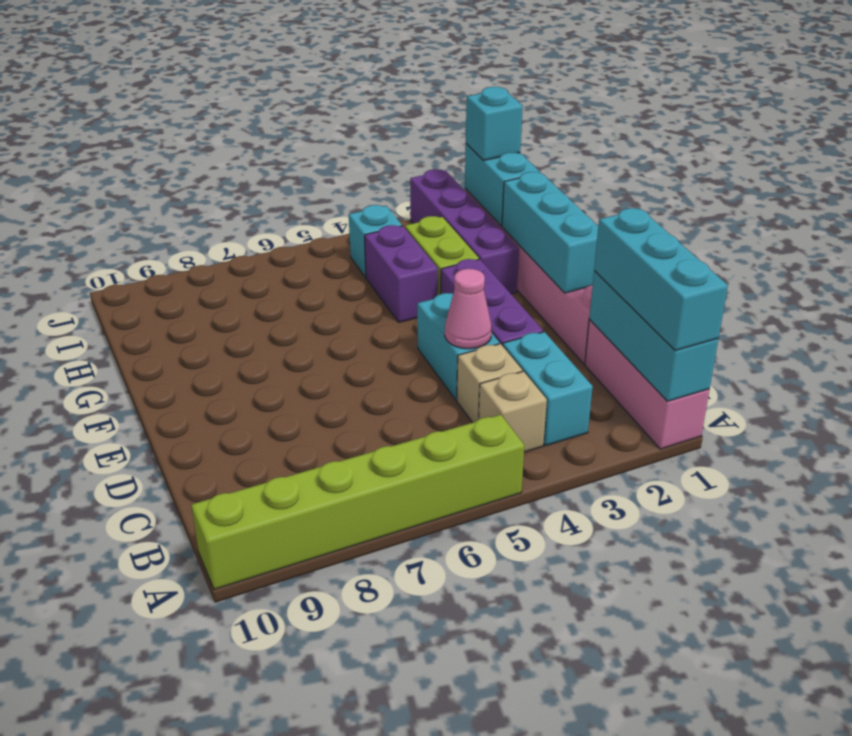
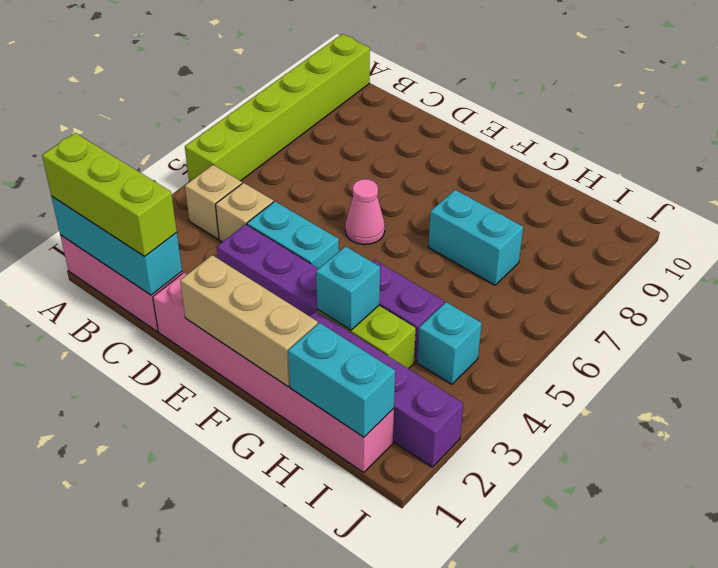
cyan 1x3 brick [594,208,728,351] -> lime 1x3 brick [42,133,177,257]
cyan 1x2 brick [503,332,593,446] -> cyan 1x2 brick moved to [428,190,523,285]
pink 1x1 cone [445,269,492,349] -> pink 1x1 cone moved to [345,179,385,245]
cyan 1x3 brick [502,172,598,293] -> tan 1x3 brick [180,255,318,387]
cyan 1x1 brick [466,87,523,161] -> cyan 1x1 brick moved to [316,246,380,330]

